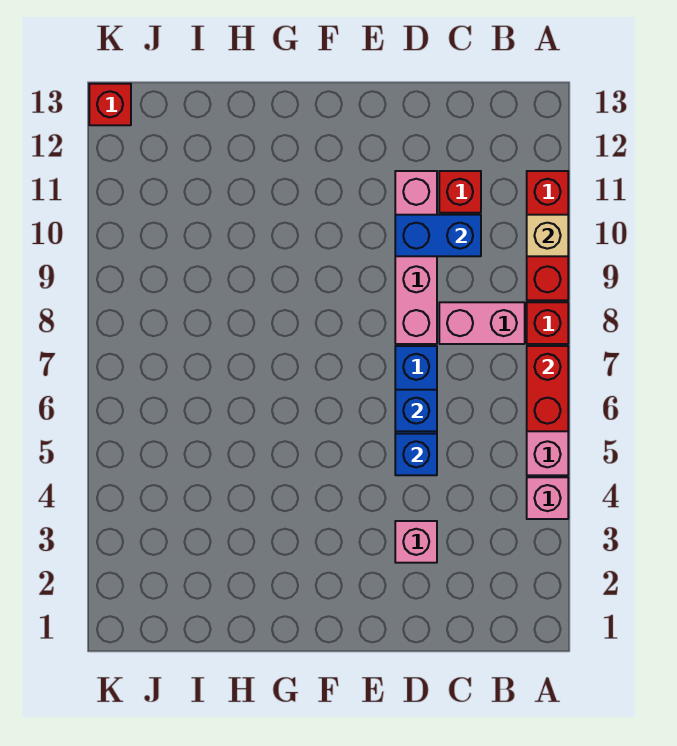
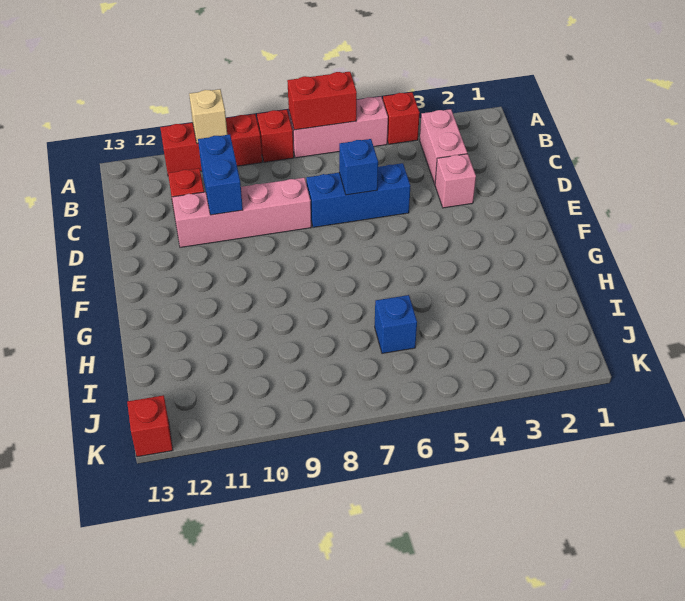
pink 1x1 brick [527,477,568,519] -> red 1x1 brick [383,92,420,144]
pink 1x2 brick [439,302,525,344] -> pink 1x2 brick moved to [420,109,467,184]
blue 1x1 brick [395,434,437,475] -> blue 1x1 brick moved to [375,295,417,353]

